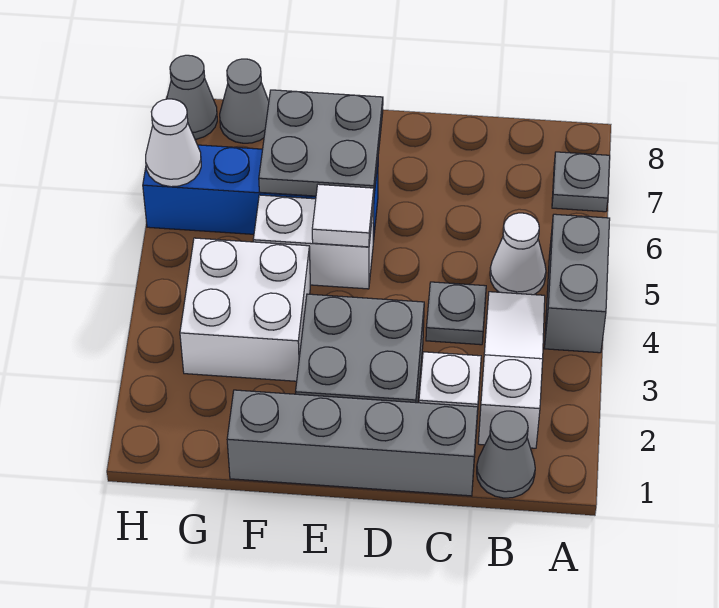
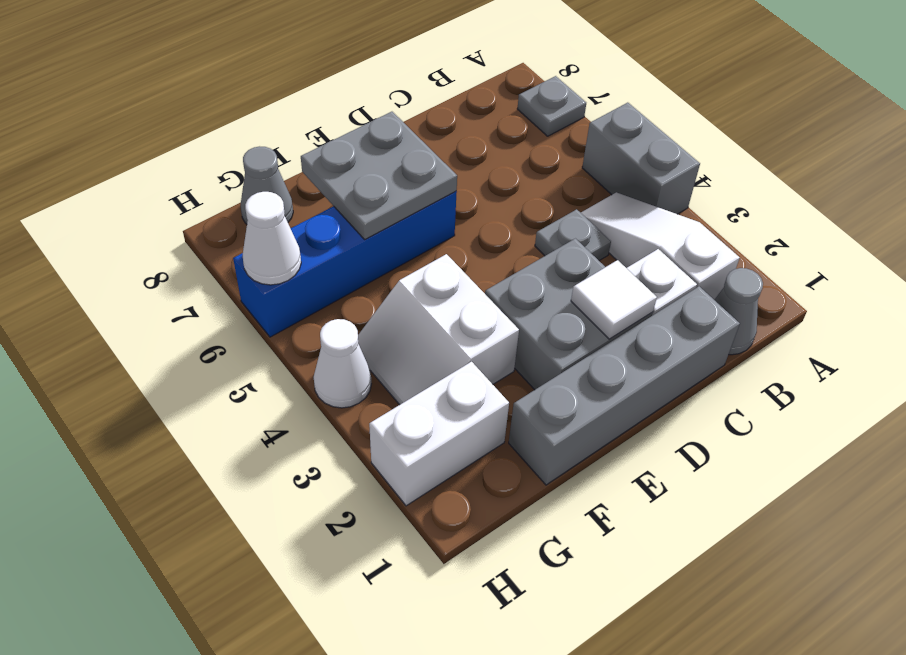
white 1x1 cone [490,213,546,295] -> white 1x1 cone moved to [314,319,371,408]
white 1x2 brick [253,195,374,289] -> white 1x2 brick moved to [369,362,509,506]
white 1x1 tile [312,184,374,247] -> white 1x1 tile moved to [571,260,657,339]
white 2x2 brick [180,238,310,381] -> white 2x2 slope [358,254,519,405]
grey 1x1 cone [167,55,217,139] -> none

